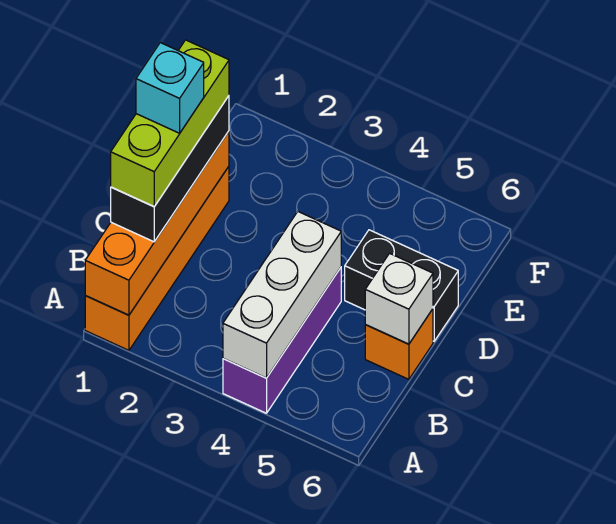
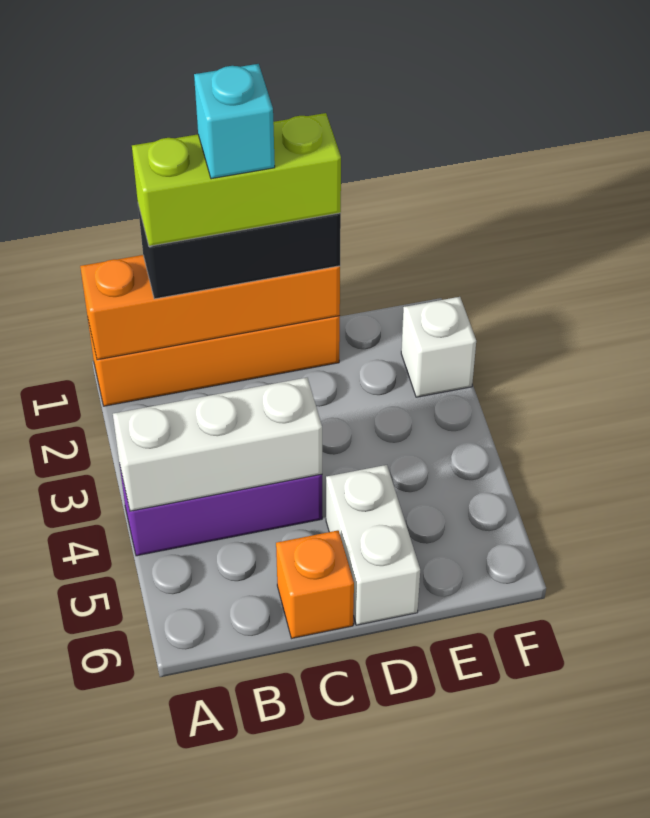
white 1x1 brick [365,253,433,344] -> white 1x1 brick moved to [401,297,476,397]
black 1x2 brick [345,230,458,341] -> white 1x2 brick [326,465,420,625]

